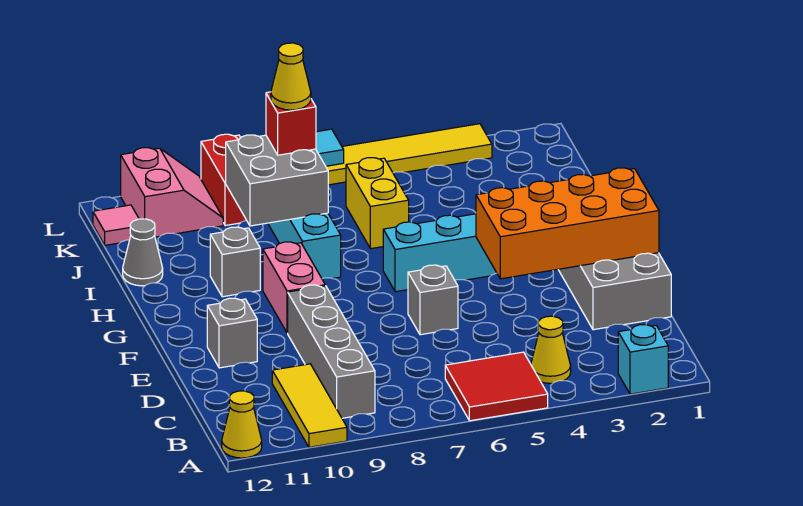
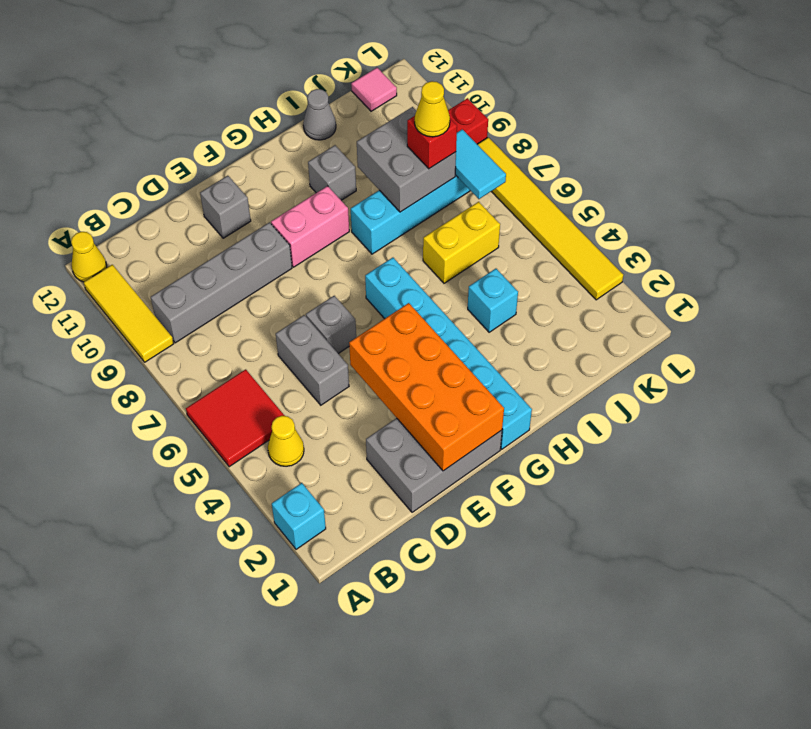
yellow 1x3 tile [272,364,347,447] -> yellow 1x3 tile turned to [84,265,174,362]
none -> grey 1x2 brick [276,315,349,405]
none -> cyan 1x1 brick [468,269,518,332]
pink 2x2 slope [121,148,223,237] -> none

